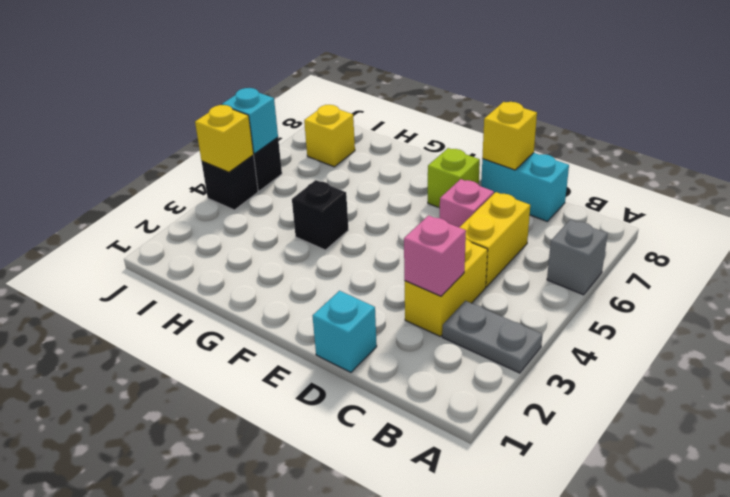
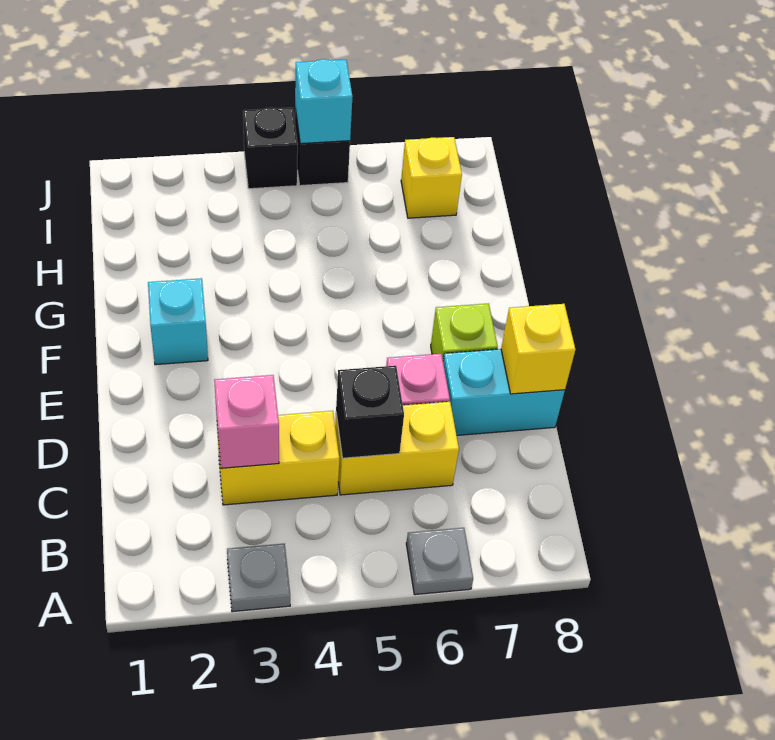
grey 1x2 plate [442,301,543,373] -> grey 1x1 plate [227,544,290,612]
grey 1x1 brick [547,220,607,295] -> grey 1x1 plate [406,528,473,595]
cyan 1x2 brick [481,153,569,221] -> cyan 1x2 brick turned to [443,349,565,435]
cyan 1x1 brick [313,291,377,372] -> cyan 1x1 brick moved to [148,278,208,365]
black 1x1 brick [292,180,348,250] -> black 1x1 brick moved to [336,366,404,458]
yellow 1x1 brick [195,105,254,172] -> none

